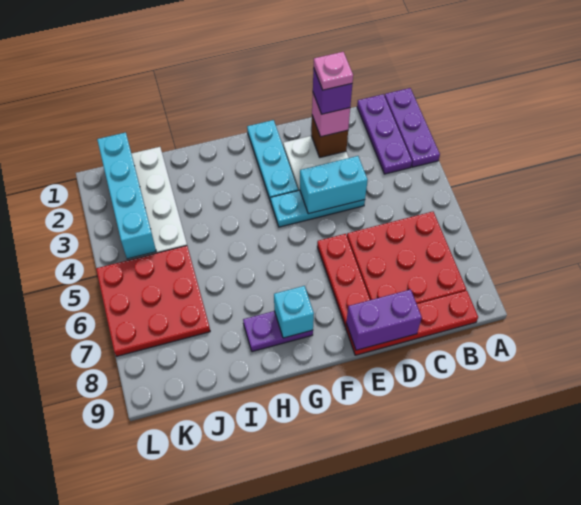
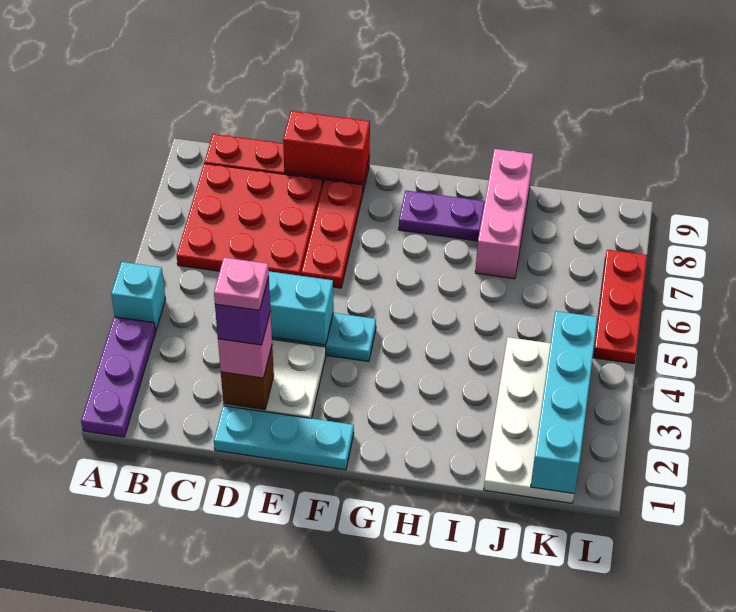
purple 1x3 plate [357,94,412,174] -> none
purple 1x2 brick [346,289,422,350] -> red 1x2 brick [283,111,370,183]
cyan 1x3 plate [247,120,298,202] -> cyan 1x3 plate turned to [214,406,354,470]
cyan 1x1 brick [274,286,314,338] -> cyan 1x1 brick moved to [111,262,165,331]
none -> pink 1x3 brick [475,149,533,279]
red 3x3 plate [96,246,210,356] -> red 1x3 plate [593,250,647,364]

